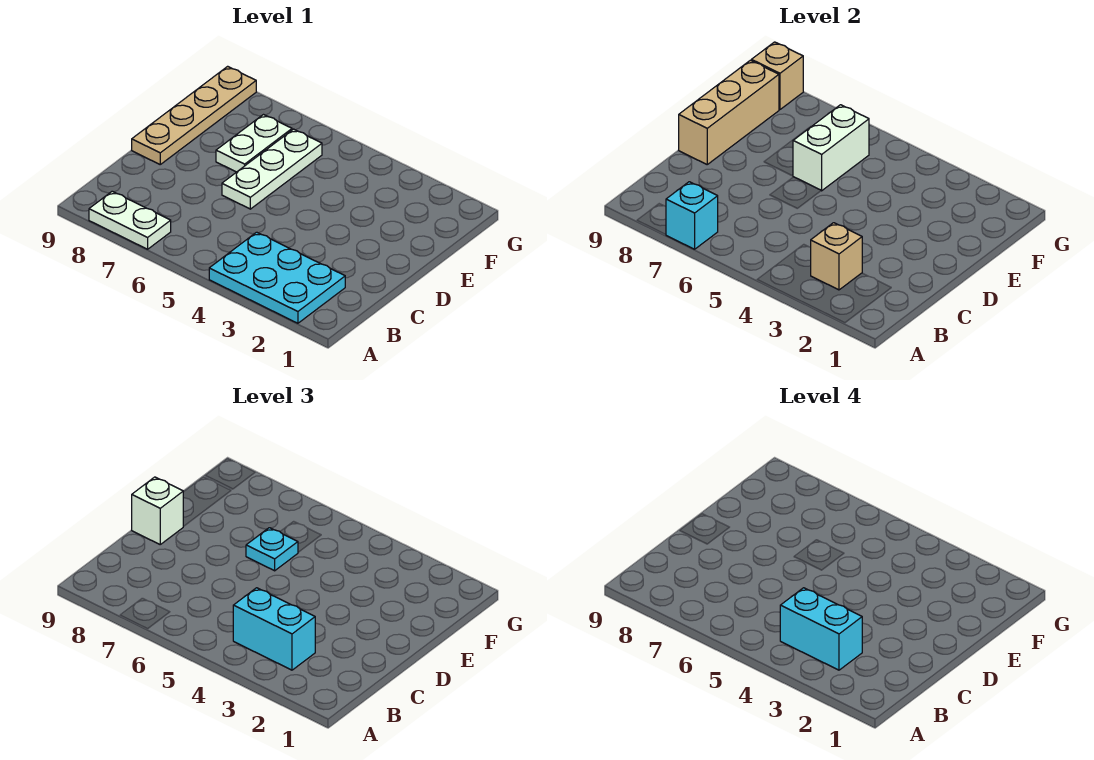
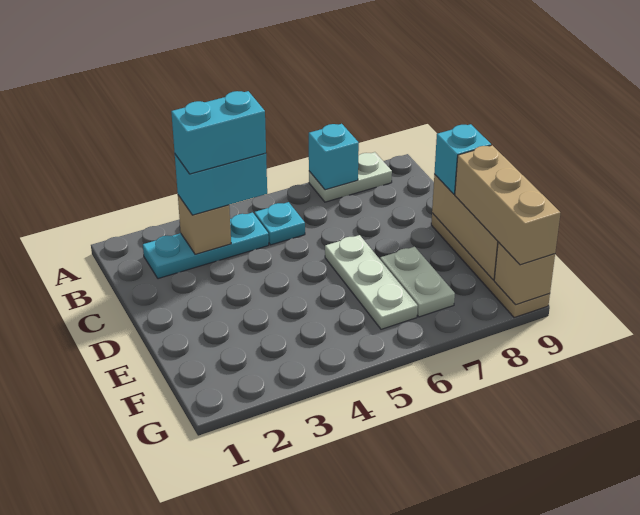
cyan 2x3 plate [209,232,345,323] -> cyan 1x3 plate [143,212,269,279]
white 1x1 brick [132,477,183,544] -> cyan 1x1 brick [434,124,491,194]
white 1x2 brick [793,105,869,191] -> none
cyan 1x1 plate [246,528,298,571] -> cyan 1x1 plate moved to [255,202,305,245]
none -> tan 1x3 brick [455,145,561,265]

